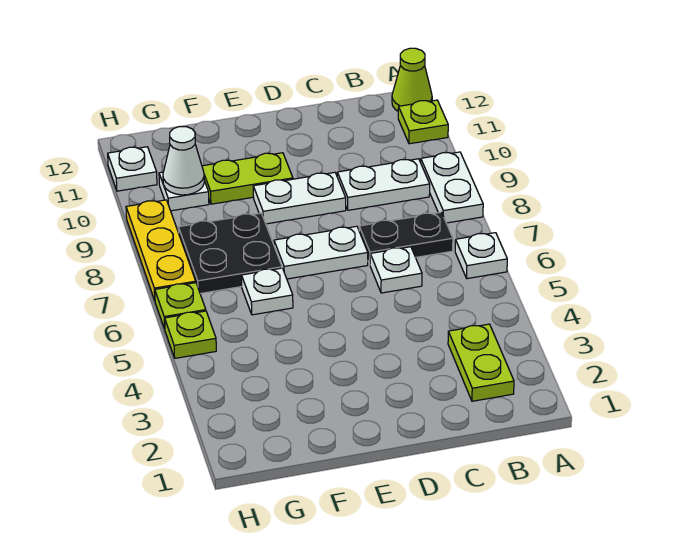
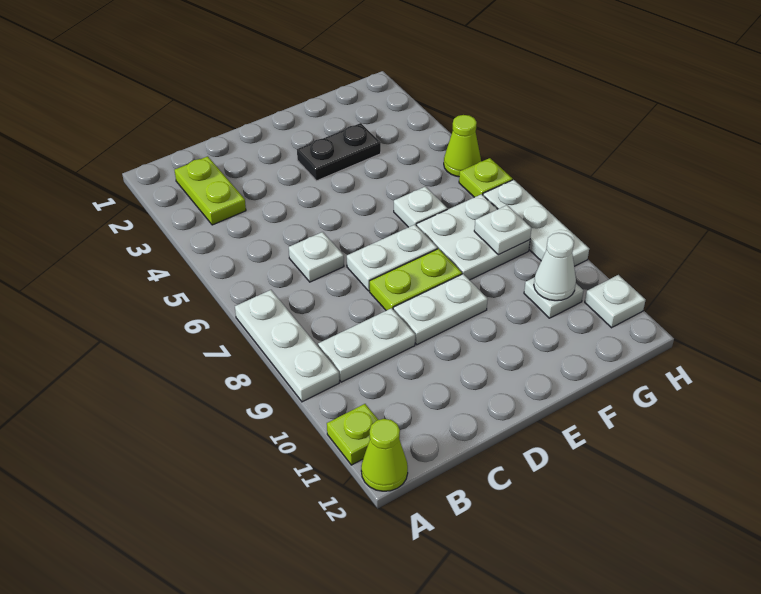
white 1x1 plate [455,233,507,279] -> white 1x1 plate moved to [474,205,531,255]
white 1x2 plate [421,152,483,223] -> white 1x3 plate [235,290,339,402]
black 1x2 plate [359,212,453,264] -> black 1x2 plate moved to [297,123,381,181]
lime 1x2 plate [202,153,293,204] -> lime 1x2 plate moved to [370,249,462,311]
black 2x2 plate [178,213,282,294] -> white 2x2 plate [417,194,530,280]
lime 1x1 plate [165,311,216,358] -> lime 1x1 cone [444,115,481,177]
yellow 1x3 plate [126,200,196,300] -> white 1x3 plate [483,180,589,266]

